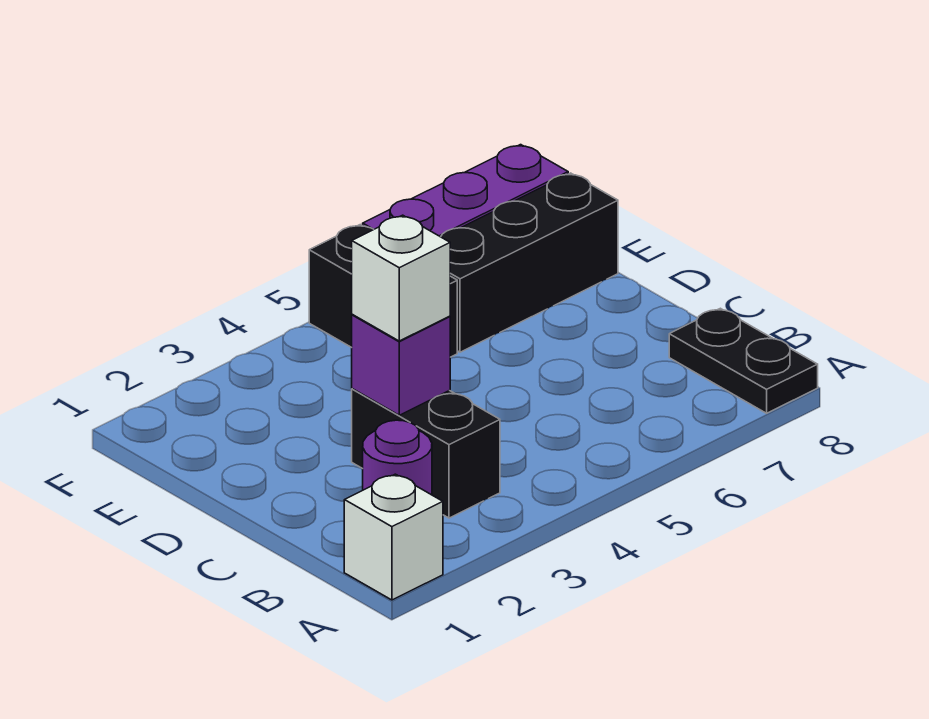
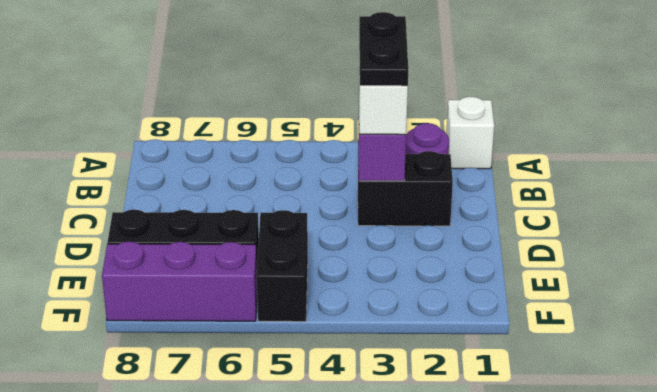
black 1x2 plate [669,308,818,413] -> black 1x2 plate moved to [359,12,408,86]
black 1x2 brick [352,389,500,518] -> black 1x2 brick turned to [358,151,453,226]

